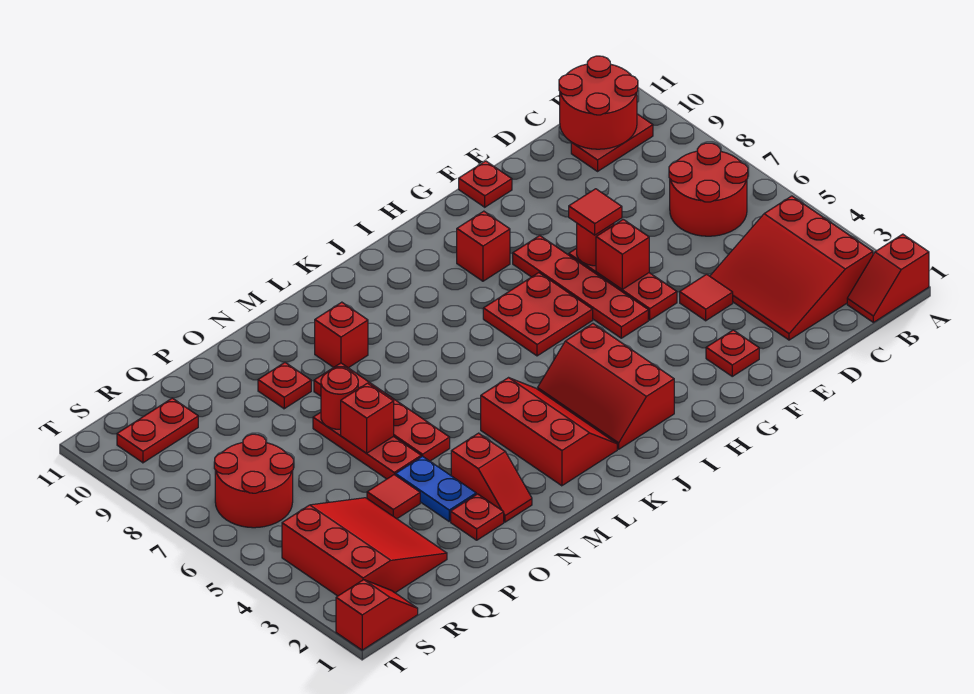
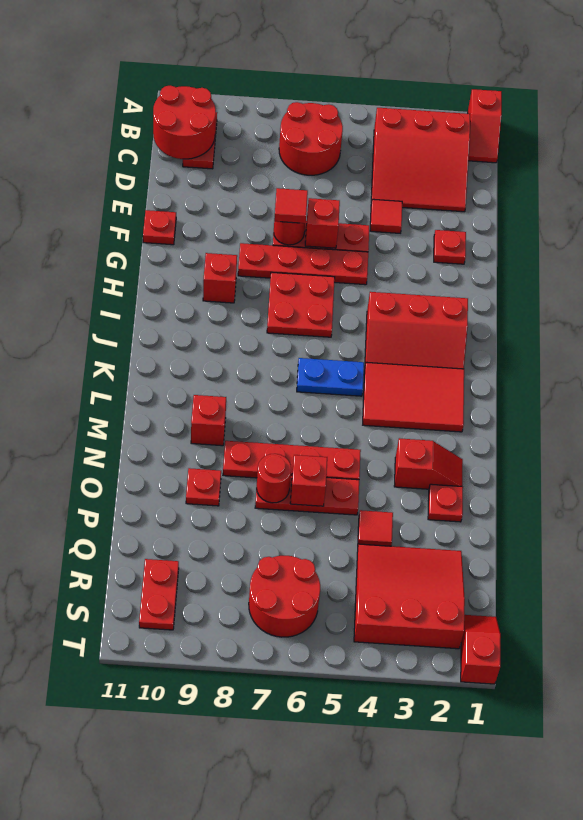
red 2x3 slope [481,378,617,486] -> red 2x3 tile [363,362,464,432]
blue 1x2 plate [396,456,476,521] -> blue 1x2 plate moved to [297,358,364,396]

